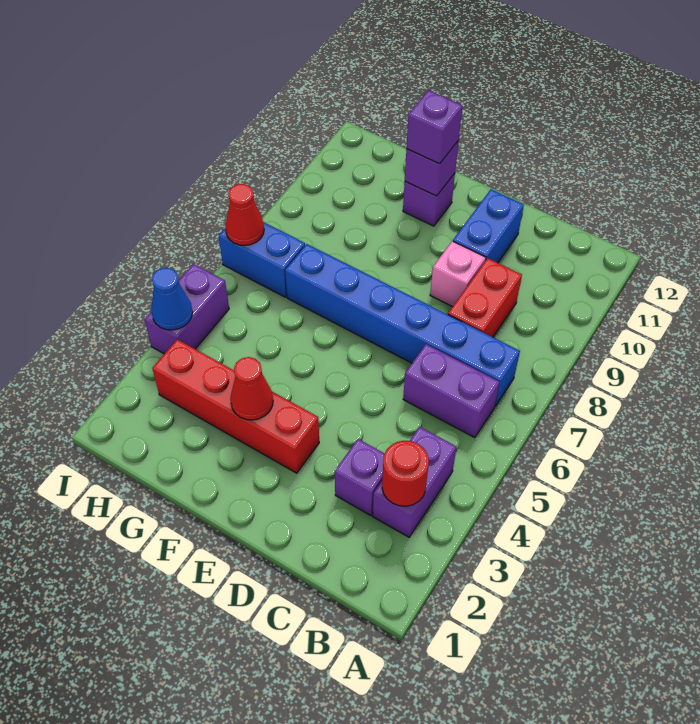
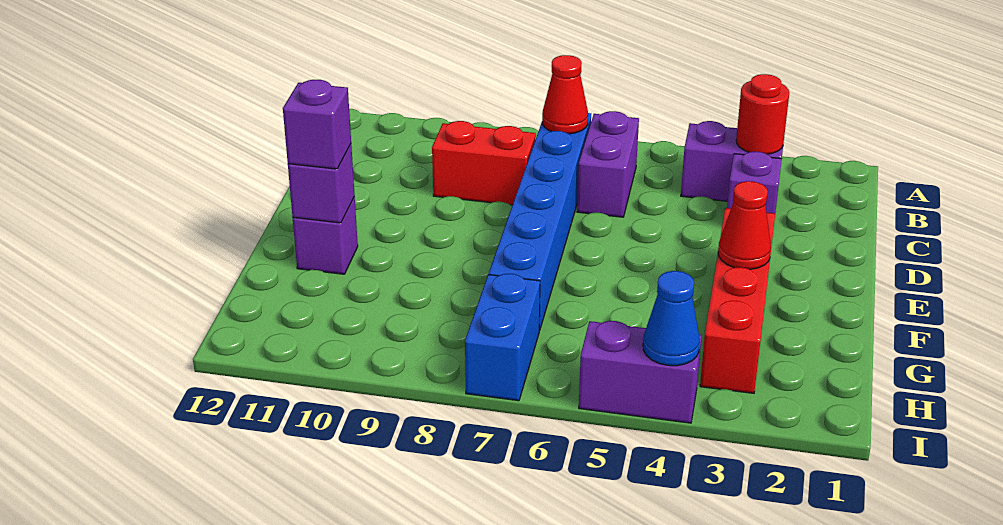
pink 1x1 brick [430,241,486,307] -> none
blue 1x2 brick [453,189,524,263] -> none
red 1x1 cone [225,184,264,245] -> red 1x1 cone moved to [542,55,588,134]

